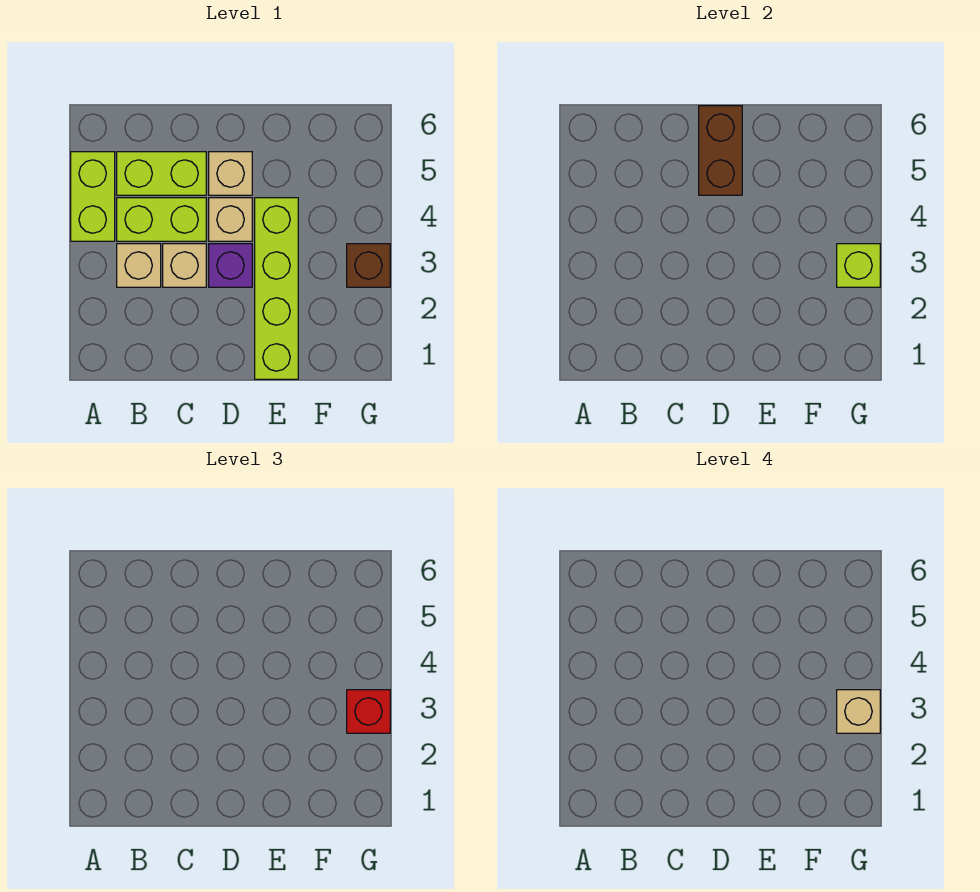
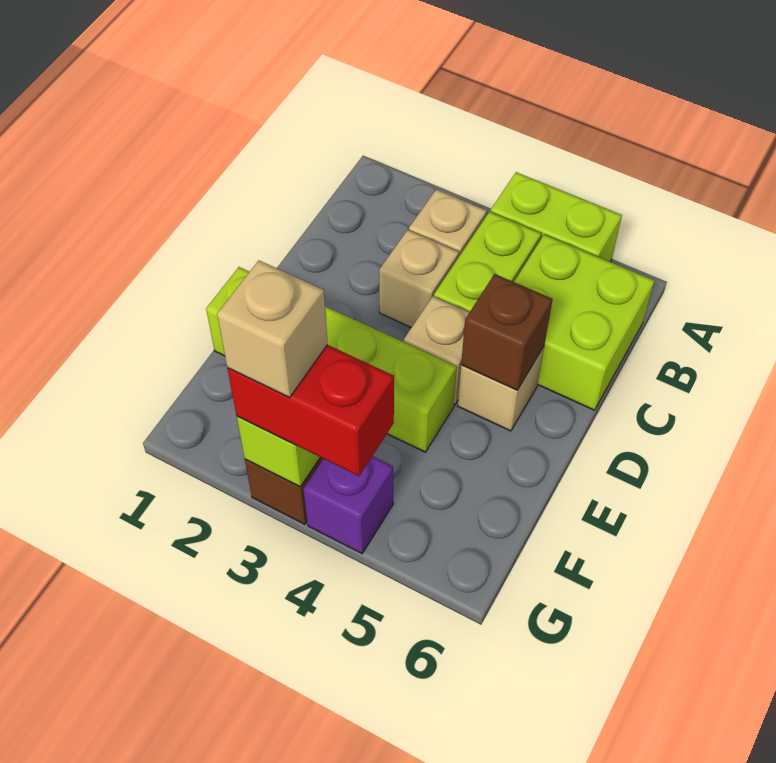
lime 1x2 brick [117,152,206,195] -> lime 2x2 brick [514,234,654,410]
purple 1x1 brick [209,244,252,287] -> purple 1x1 brick moved to [303,456,393,553]
brown 1x2 brick [699,106,742,195] -> brown 1x1 brick [461,274,553,390]
red 1x1 brick [347,690,390,733] -> red 1x2 brick [227,345,394,476]

